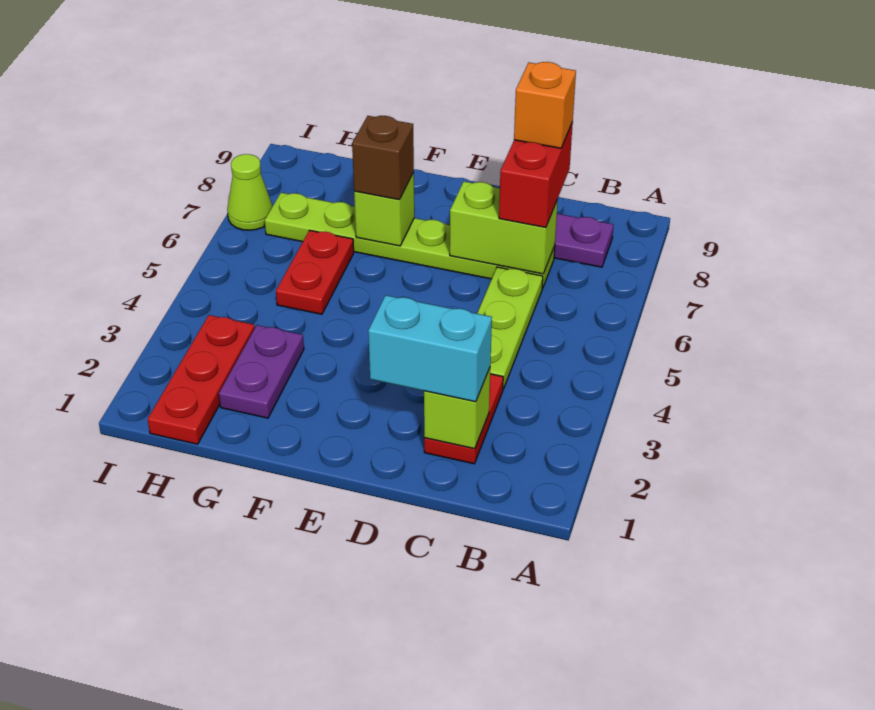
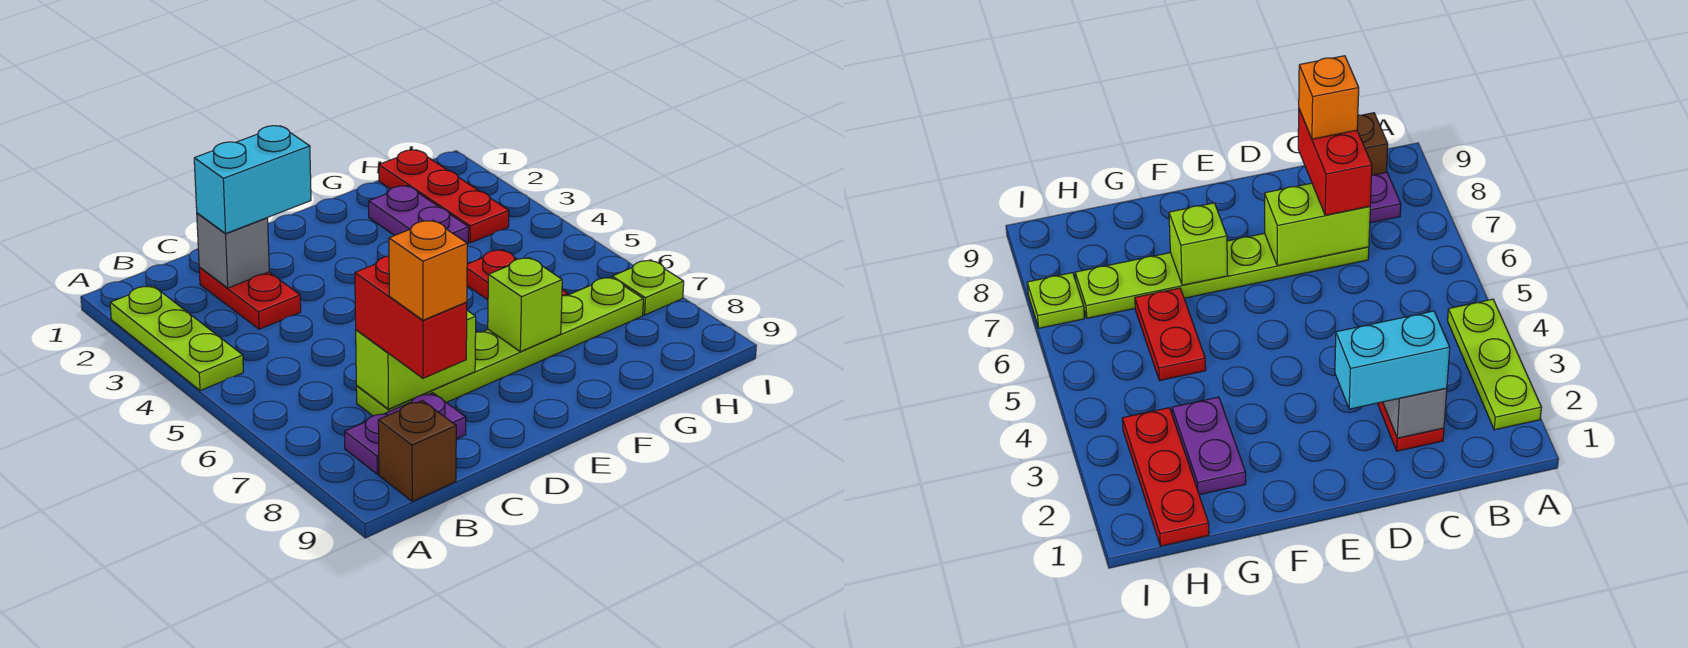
lime 1x1 brick [424,368,490,449] -> grey 1x1 brick [197,213,269,288]
lime 1x3 plate [477,267,543,389] -> lime 1x3 plate moved to [110,286,243,391]
brown 1x1 brick [352,116,414,200] -> brown 1x1 brick moved to [378,401,456,501]
lime 1x1 cone [227,154,272,230] -> lime 1x1 plate [612,260,684,315]

